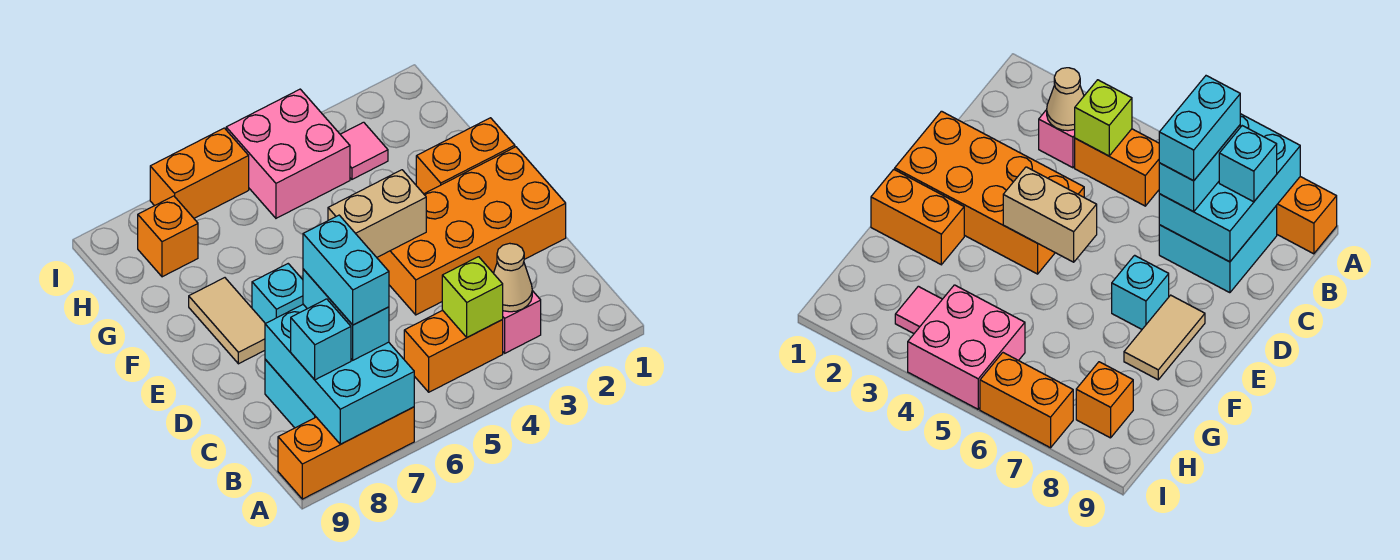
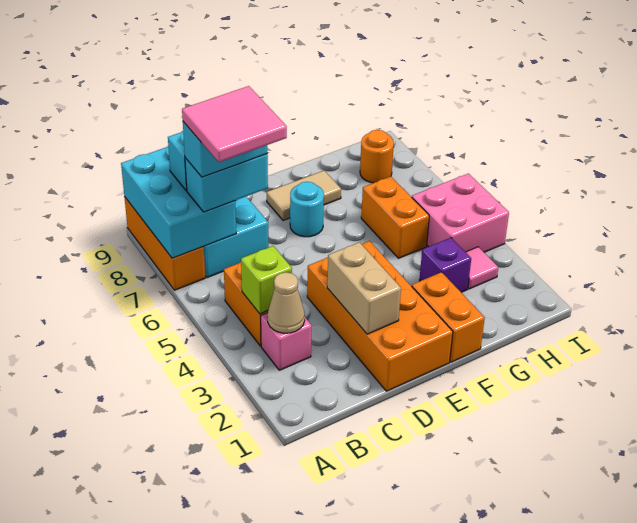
cyan 2x3 brick [265,304,414,444] -> cyan 2x3 brick turned to [121,146,236,258]
none -> pink 2x2 tile [182,86,287,162]
tan 1x2 brick [328,170,426,257] -> tan 1x2 brick moved to [327,242,401,334]
cyan 1x1 brick [252,264,303,324] -> cyan 1x1 round brick [290,182,324,237]
none -> purple 1x1 brick [419,238,471,292]
orange 1x1 brick [138,196,198,277] -> orange 1x1 round brick [360,130,394,183]
orange 1x2 brick [150,128,249,218] -> orange 1x2 brick moved to [361,177,429,258]

